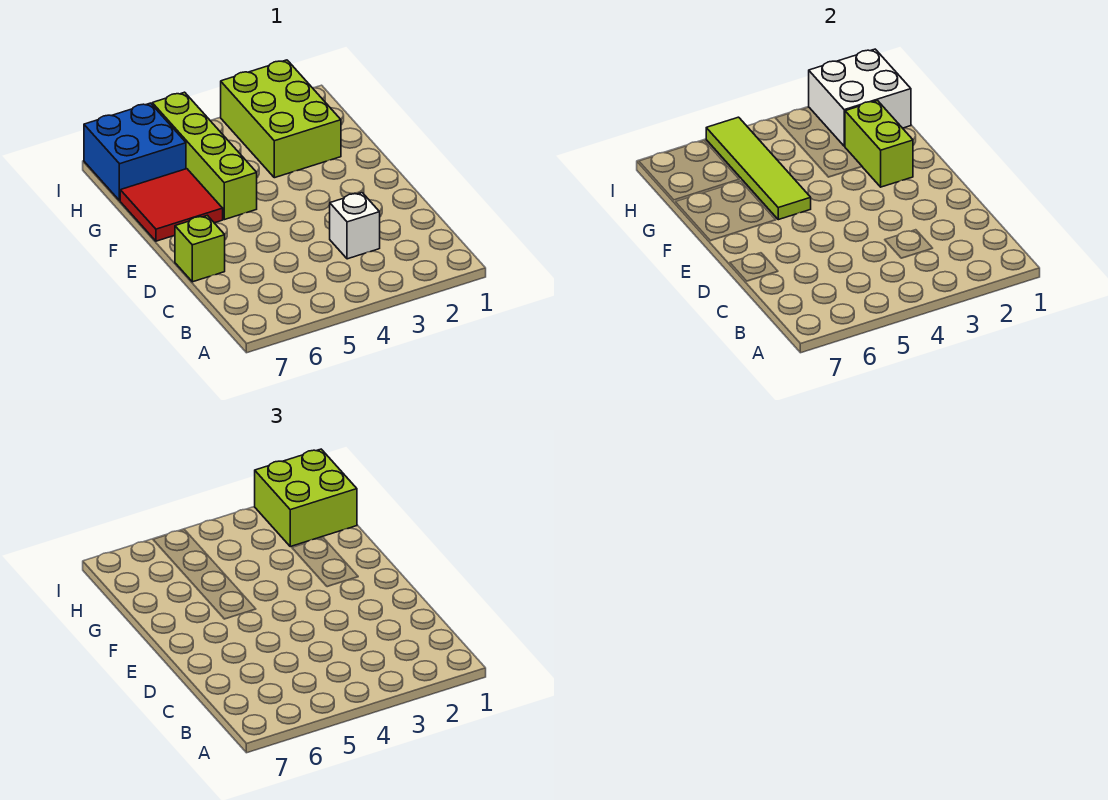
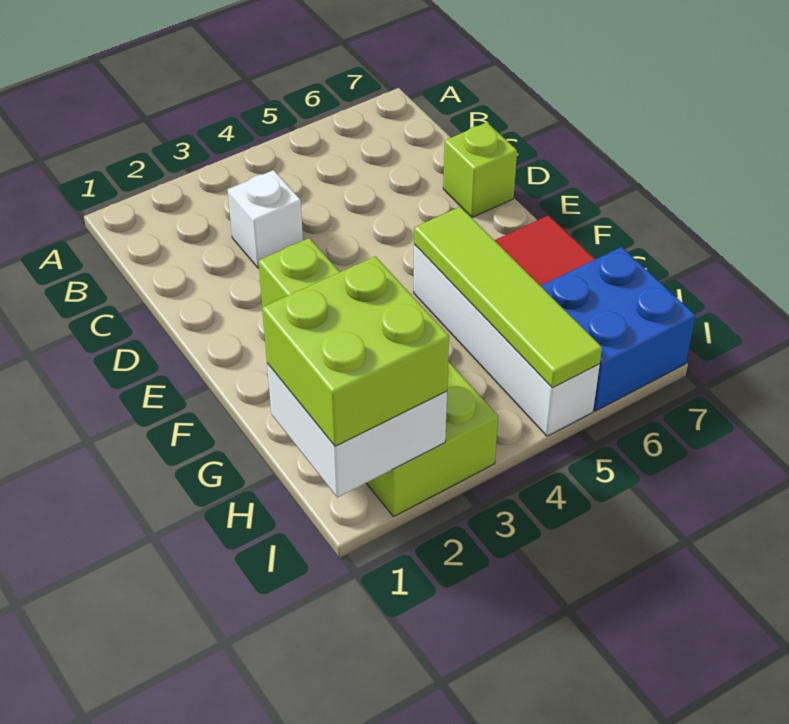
lime 1x4 brick [152,92,257,220] -> white 1x4 brick [414,244,600,436]

